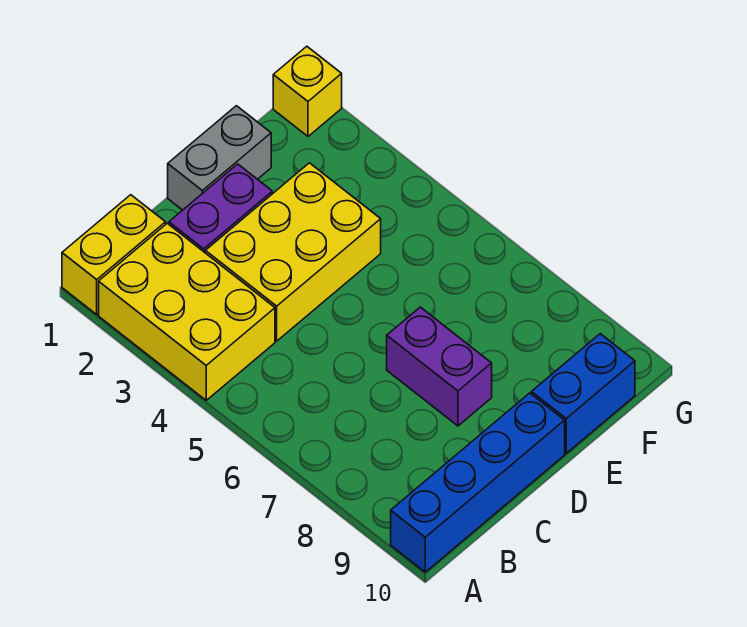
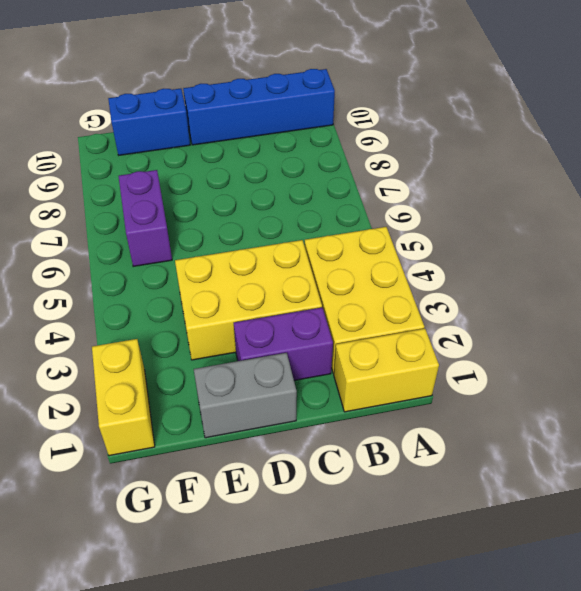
purple 1x2 brick [387,307,492,426] -> purple 1x2 brick moved to [119,170,172,267]
yellow 1x1 brick [273,46,342,136] -> yellow 1x2 brick [92,339,155,456]

